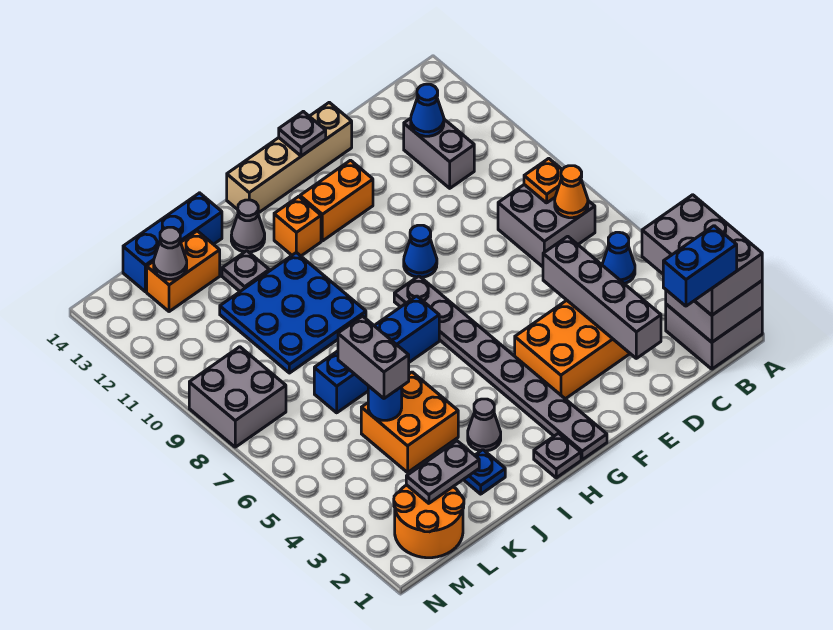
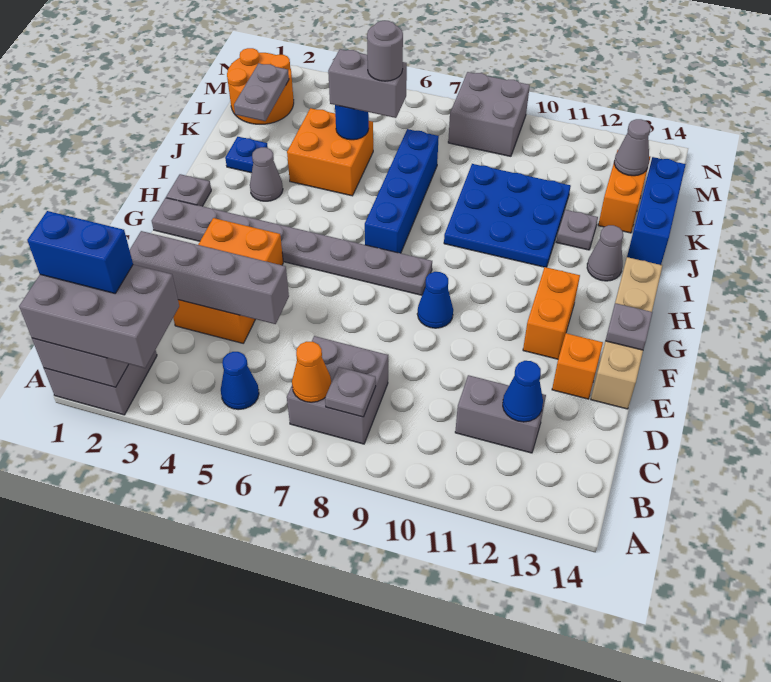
blue 1x2 brick [663,226,737,306] -> blue 1x2 brick turned to [27,211,133,293]
orange 1x1 plate [524,158,562,203] -> grey 1x1 plate [325,367,376,417]
orange 1x1 brick [274,196,321,256] -> orange 1x1 brick moved to [552,333,603,399]
none -> grey 1x1 round brick [367,21,403,81]

